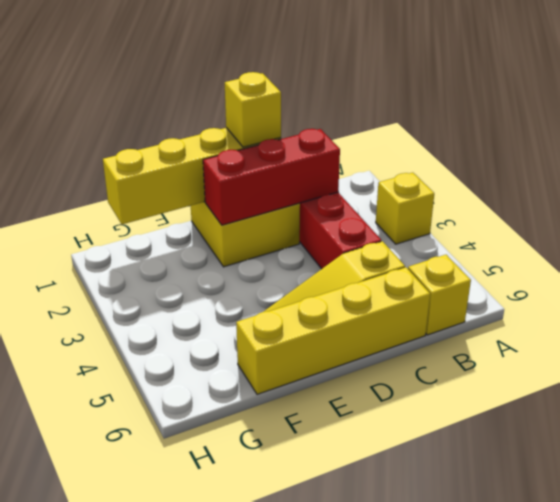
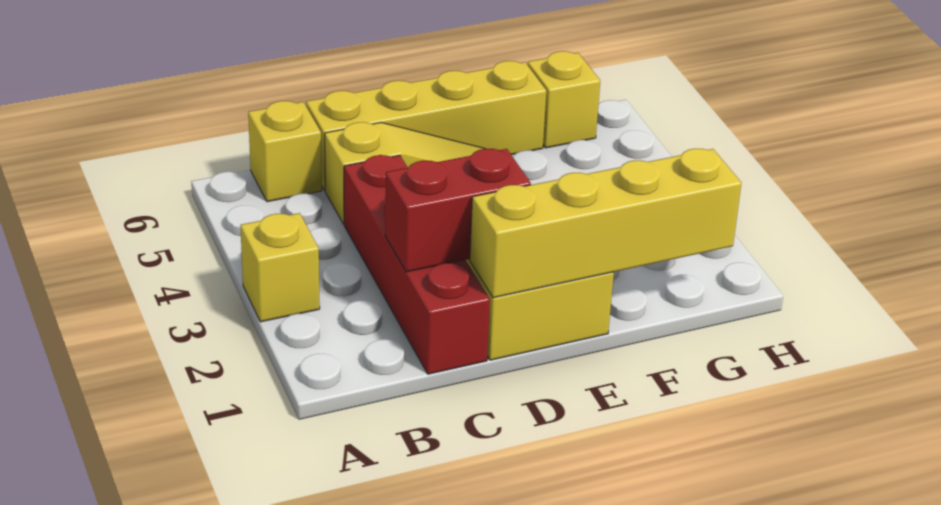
red 1x3 brick [203,129,340,225] -> red 1x2 brick [385,149,531,272]
yellow 1x1 brick [225,72,281,147] -> yellow 1x1 brick moved to [528,51,600,148]

